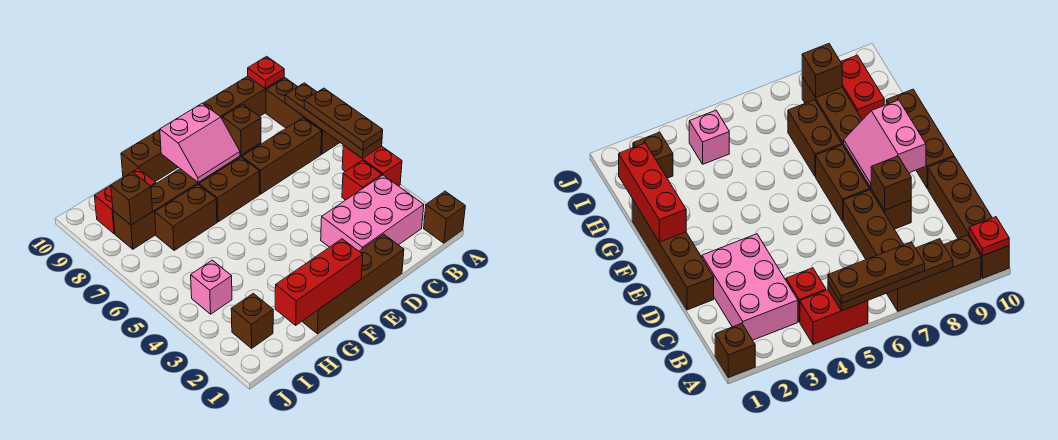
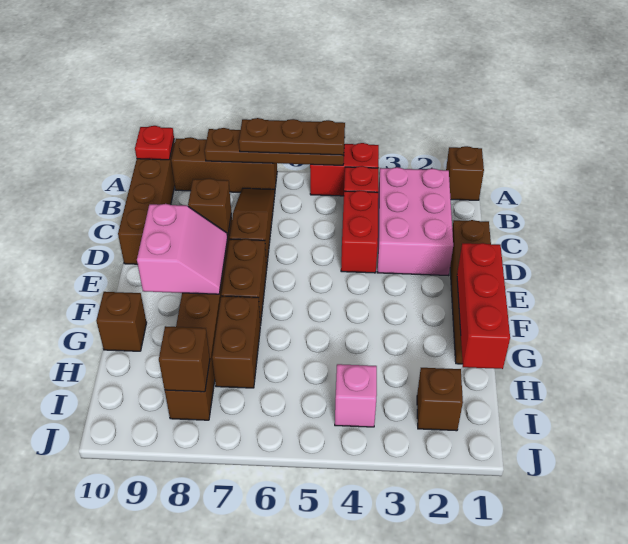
brown 1x3 brick [242,118,322,194] -> brown 1x3 slope [230,188,275,269]
brown 1x3 brick [121,130,178,182] -> brown 1x1 brick [96,292,147,351]
red 1x2 brick [95,168,156,234] -> red 1x2 brick moved to [341,191,378,273]

